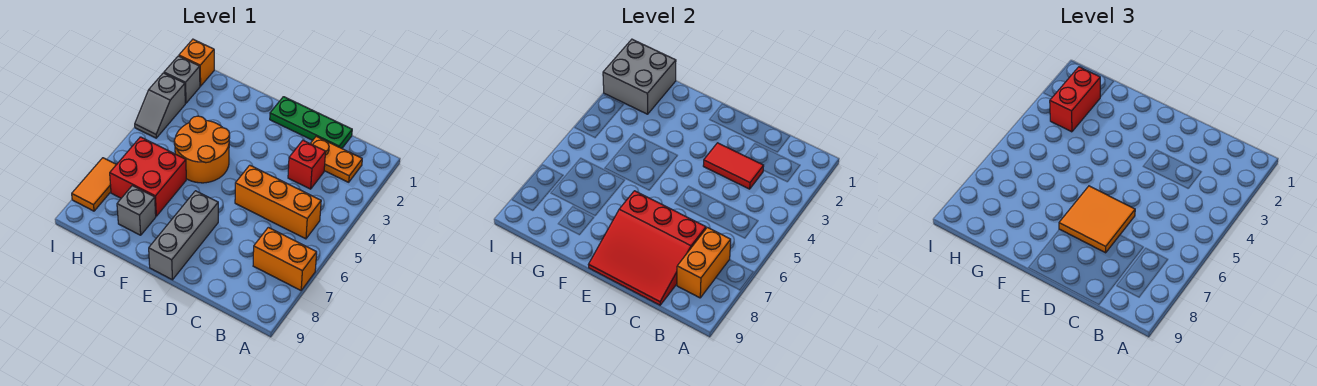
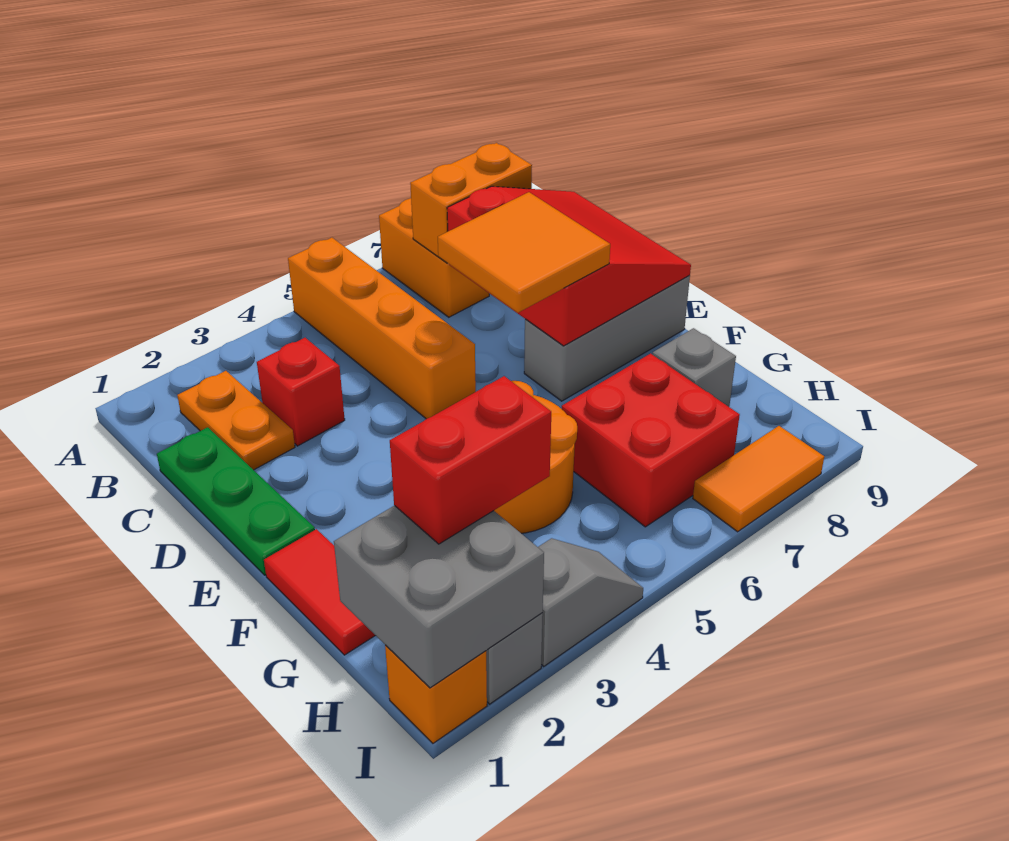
orange 1x3 brick [235,165,321,239] -> orange 1x4 brick [288,238,476,419]
red 1x2 tile [703,143,764,189] -> red 1x2 tile moved to [264,529,376,655]

